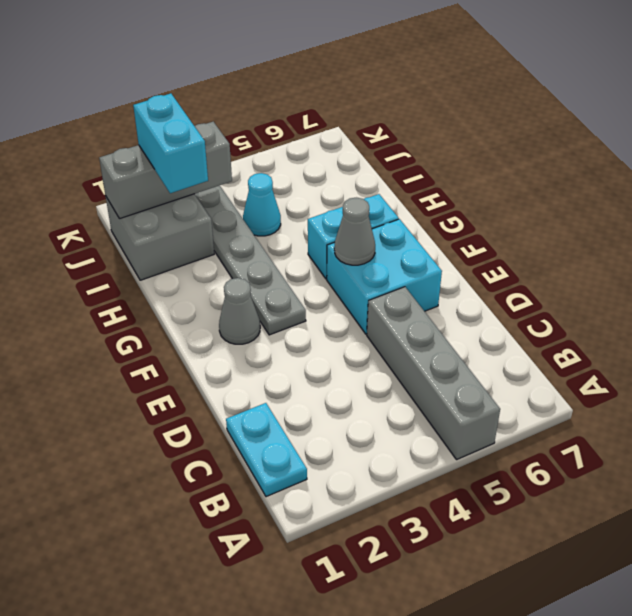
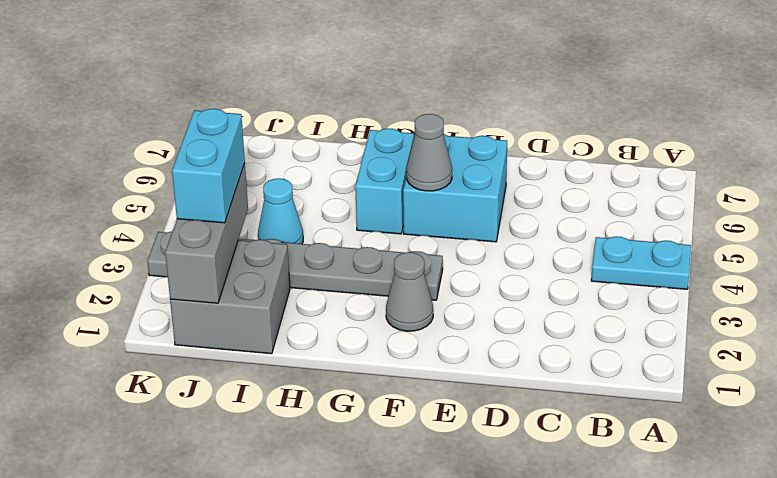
grey 1x4 brick [367,287,500,459] -> none
cyan 1x2 plate [226,403,307,497] -> cyan 1x2 plate moved to [591,236,691,289]
cyan 1x2 brick [133,93,208,193] -> cyan 1x2 brick turned to [172,109,245,223]

